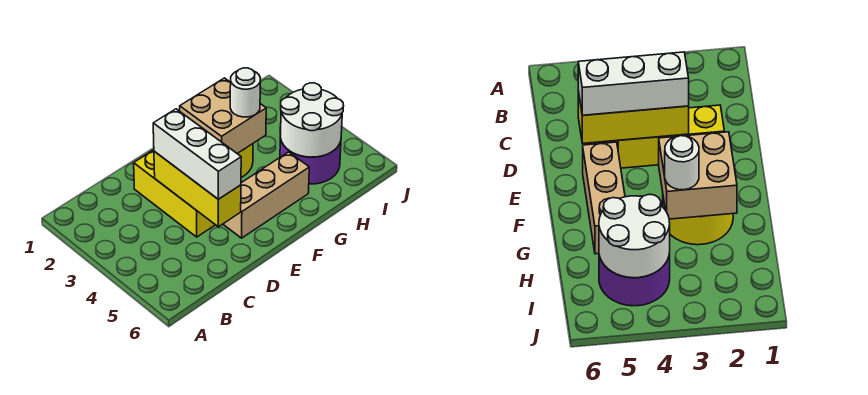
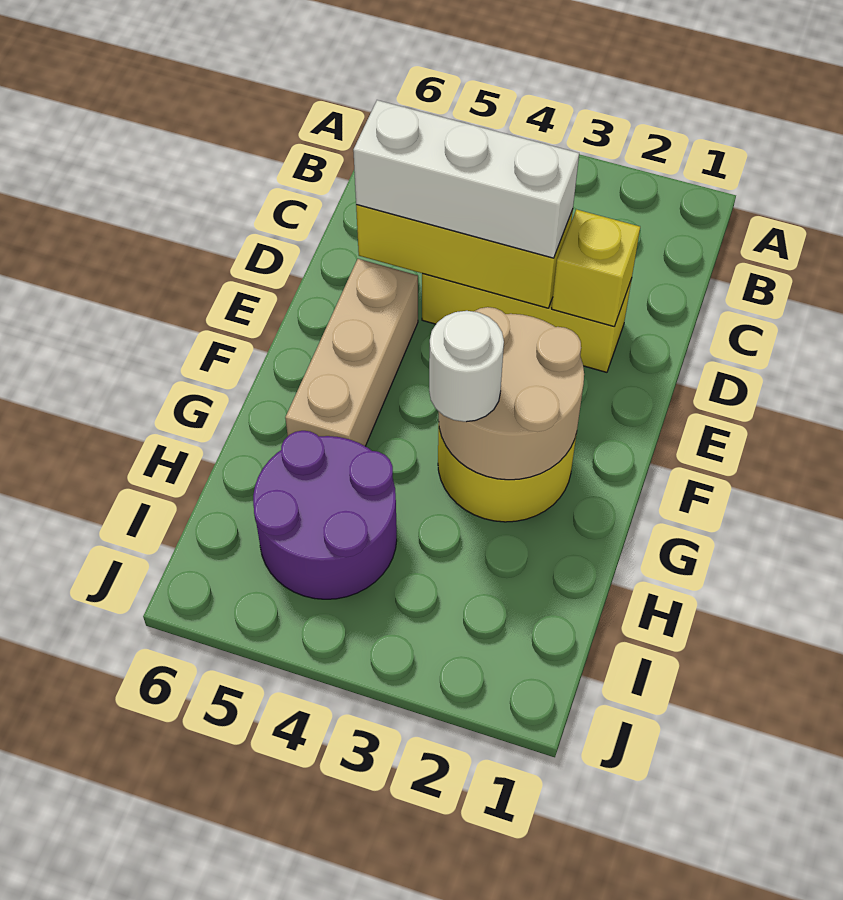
none -> yellow 1x1 brick [552,209,640,326]
tan 2x2 brick [180,78,266,153] -> tan 2x2 round brick [439,307,584,480]
white 2x2 round brick [281,83,344,157] -> none

